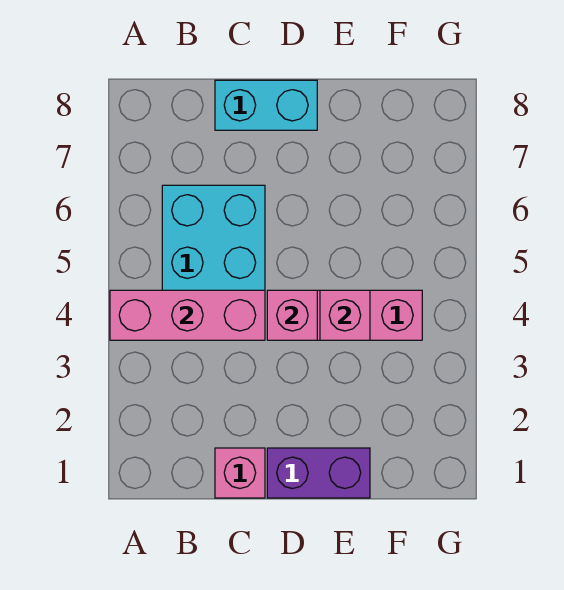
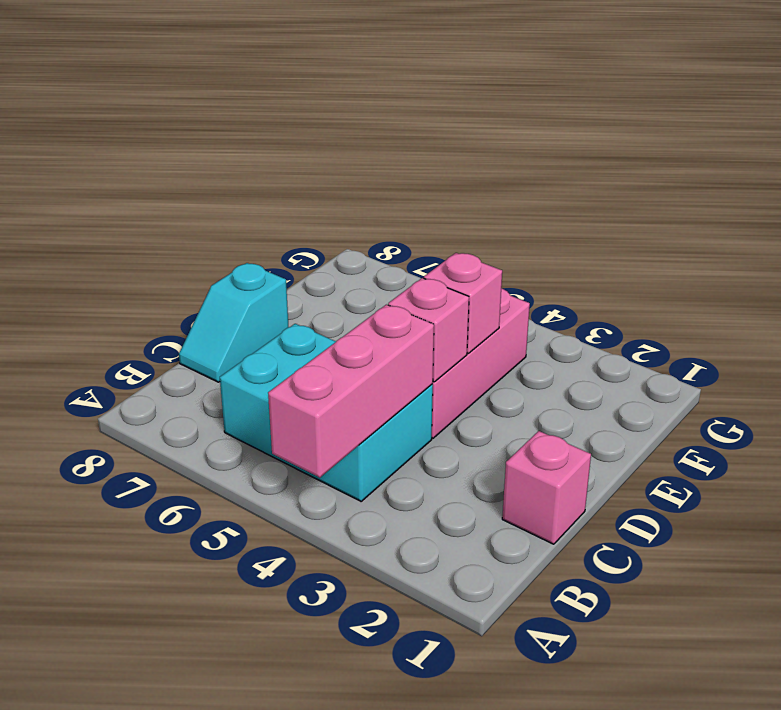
cyan 1x2 brick [215,80,317,130] -> cyan 1x2 slope [179,263,288,382]
purple 1x2 brick [267,448,370,498] -> none

